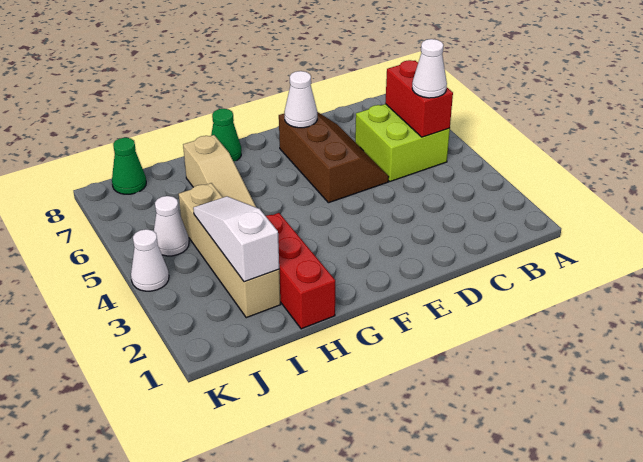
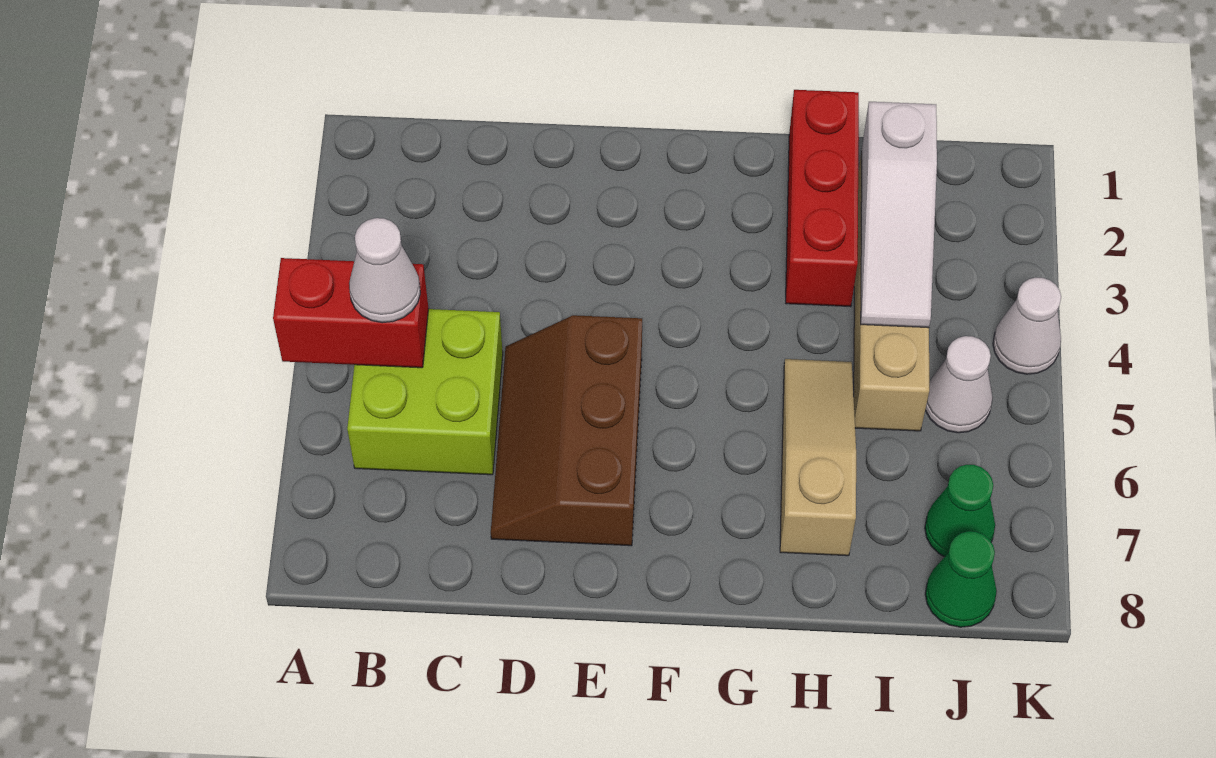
red 1x2 brick [385,60,453,137] -> red 1x2 brick turned to [273,258,429,368]
white 1x1 cone [284,71,317,128] -> none
green 1x1 cone [211,109,241,162] -> green 1x1 cone moved to [925,465,995,557]

